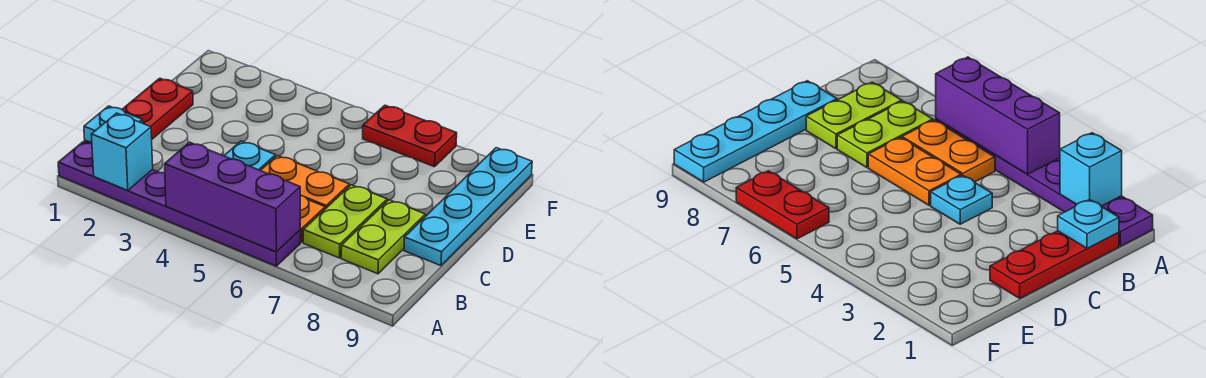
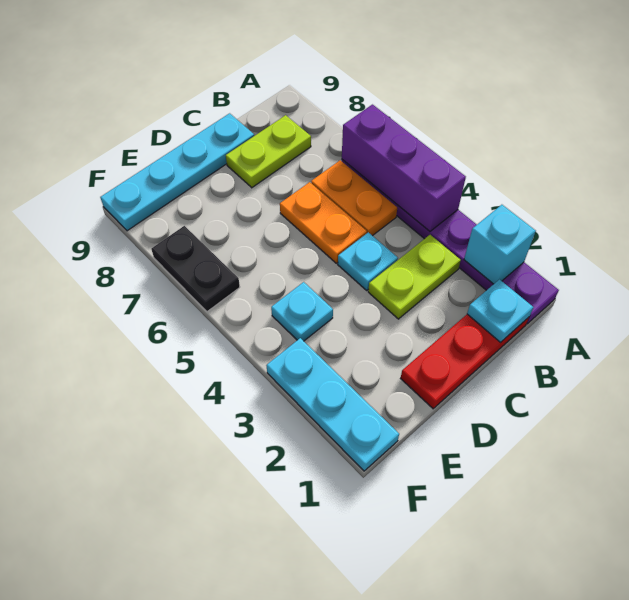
lime 1x2 plate [303,185,387,258] -> lime 1x2 plate moved to [368,235,461,319]
none -> cyan 1x1 plate [271,282,333,341]
none -> cyan 1x3 plate [266,338,399,471]
red 1x2 plate [363,105,457,167] -> black 1x2 plate [151,226,240,312]

